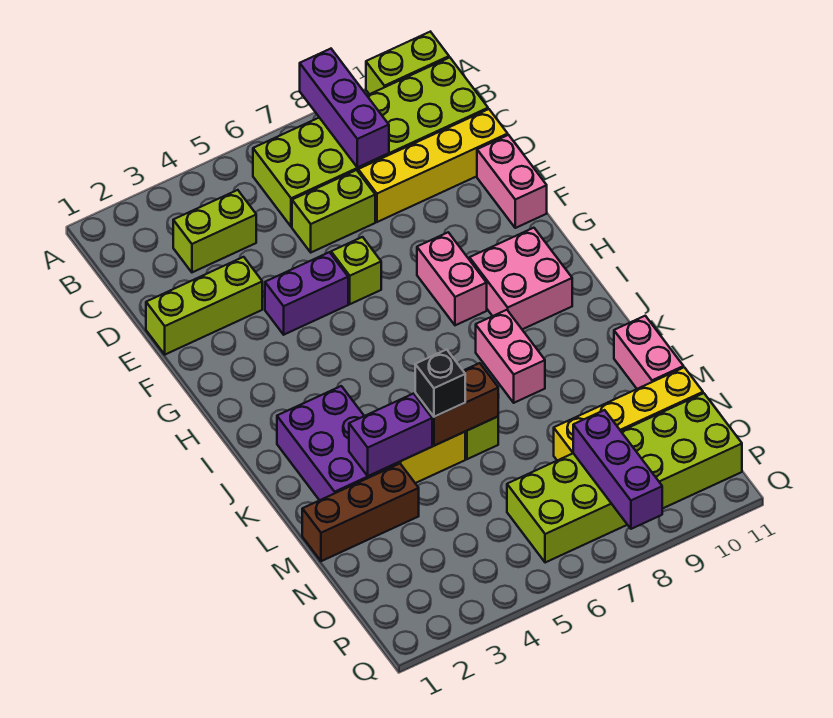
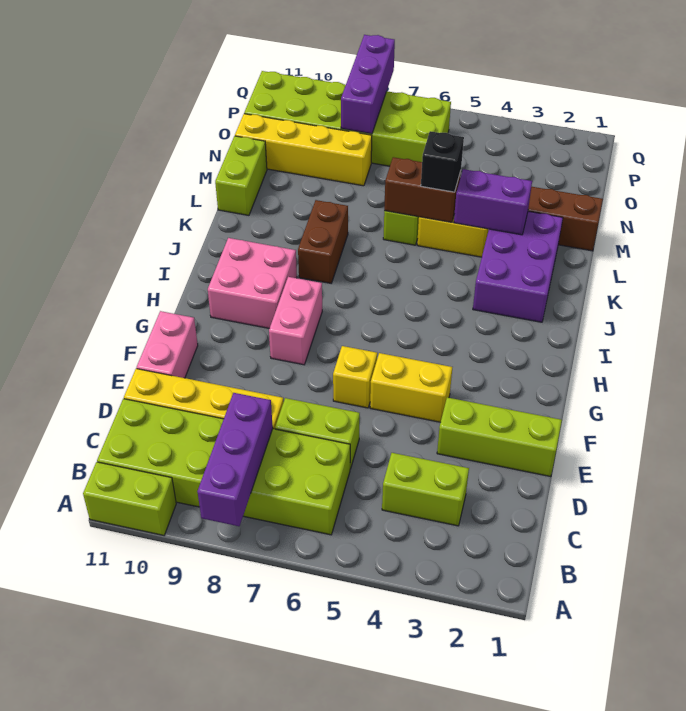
purple 1x2 brick [265,252,348,335] -> yellow 1x2 brick [370,353,452,422]
lime 1x1 brick [331,237,381,304] -> yellow 1x1 brick [333,346,377,408]
pink 1x2 brick [476,310,545,403] -> brown 1x2 brick [298,200,348,283]
pink 1x2 brick [614,316,684,389] -> lime 1x2 brick [215,136,267,215]

